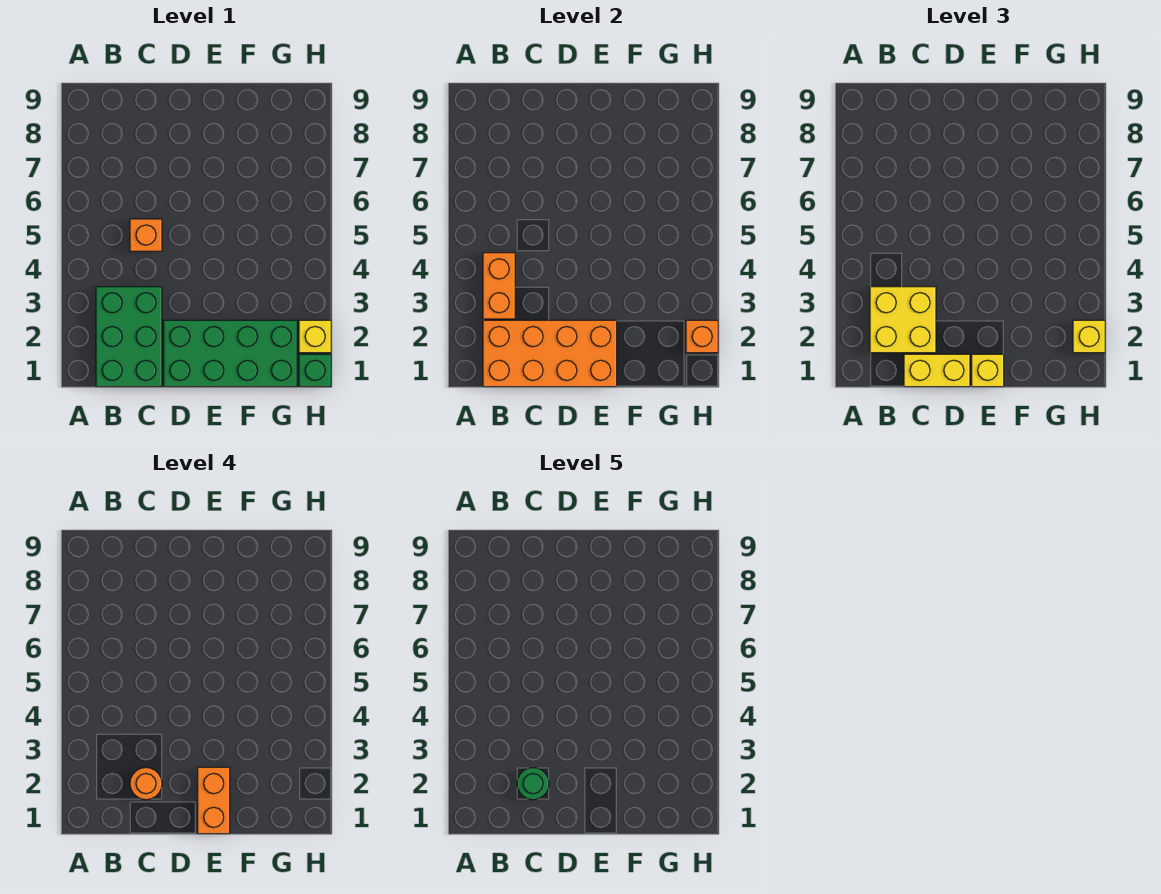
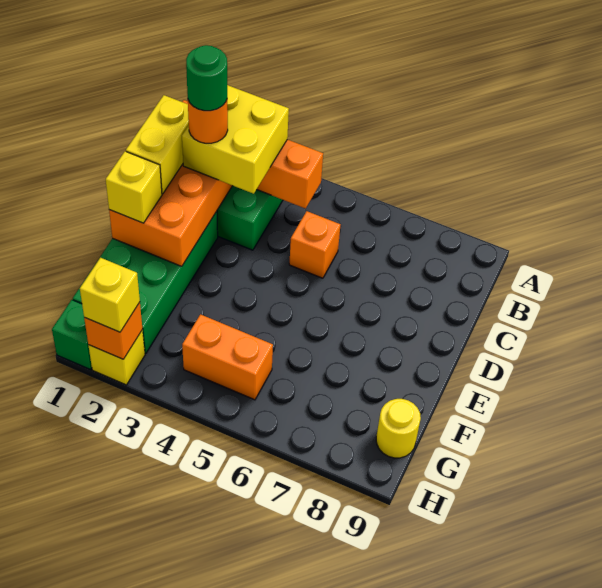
orange 1x2 brick [198,767,230,834] -> orange 1x2 brick moved to [182,314,273,400]
none -> yellow 1x1 round brick [376,399,421,458]

